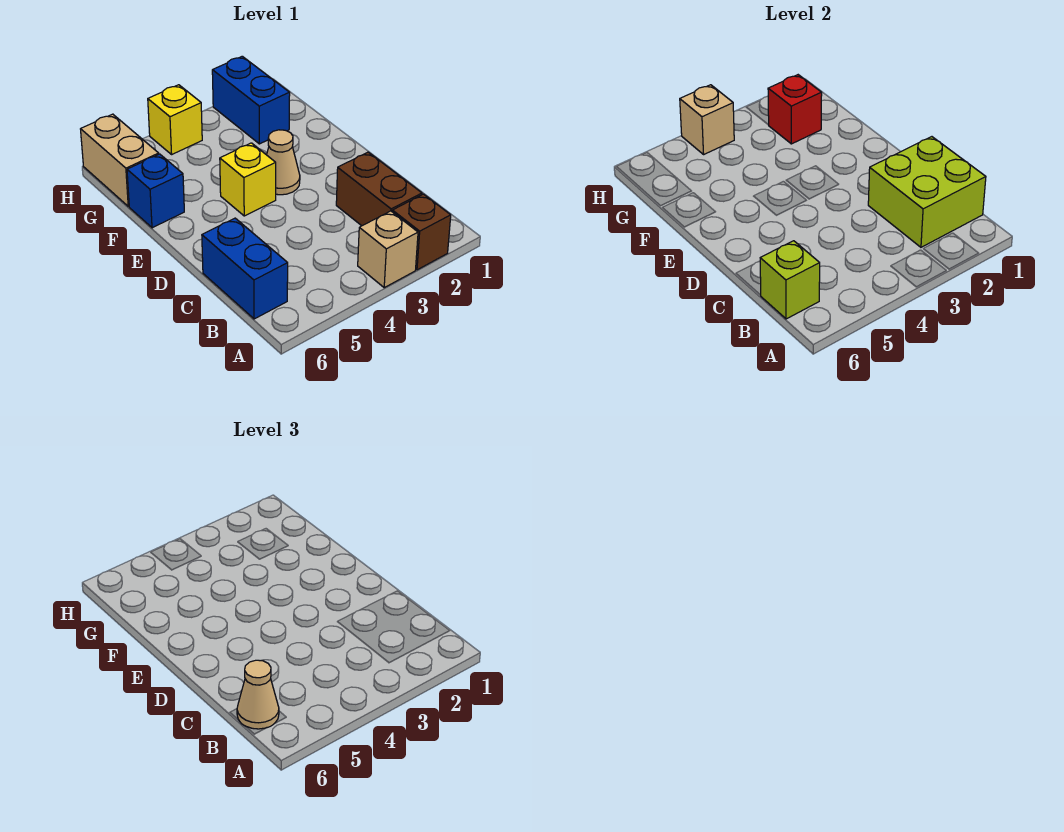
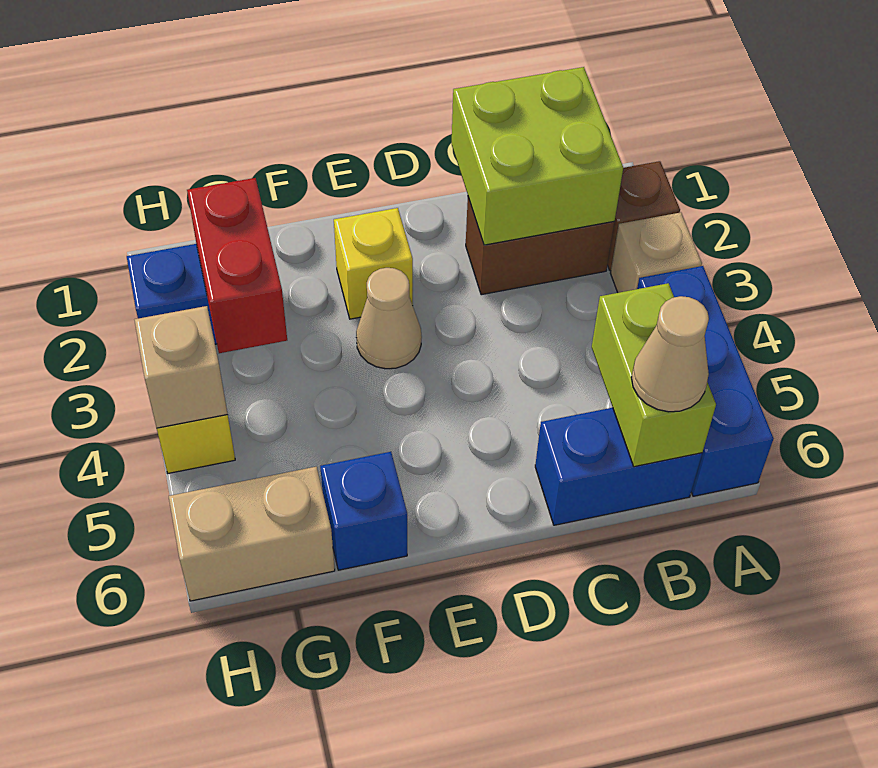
none -> blue 1x3 brick [637,266,774,496]
lime 1x1 brick [760,241,820,319] -> lime 1x2 brick [592,283,716,467]
yellow 1x1 brick [220,143,276,216] -> yellow 1x1 brick moved to [334,208,413,319]
red 1x1 brick [768,75,822,144] -> red 1x2 brick [187,178,287,353]

